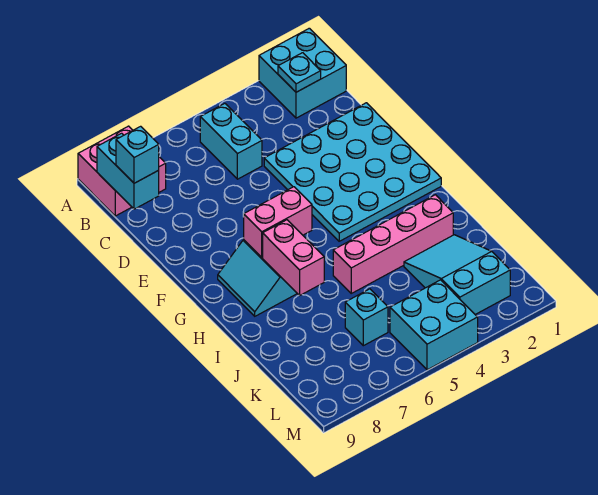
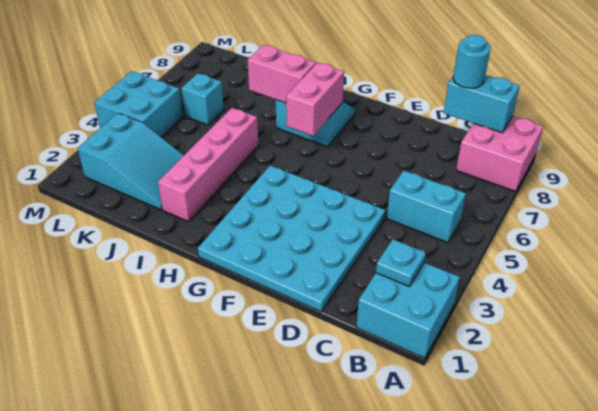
cyan 1x1 brick [116,126,159,183] -> cyan 1x1 round brick [453,35,491,88]

